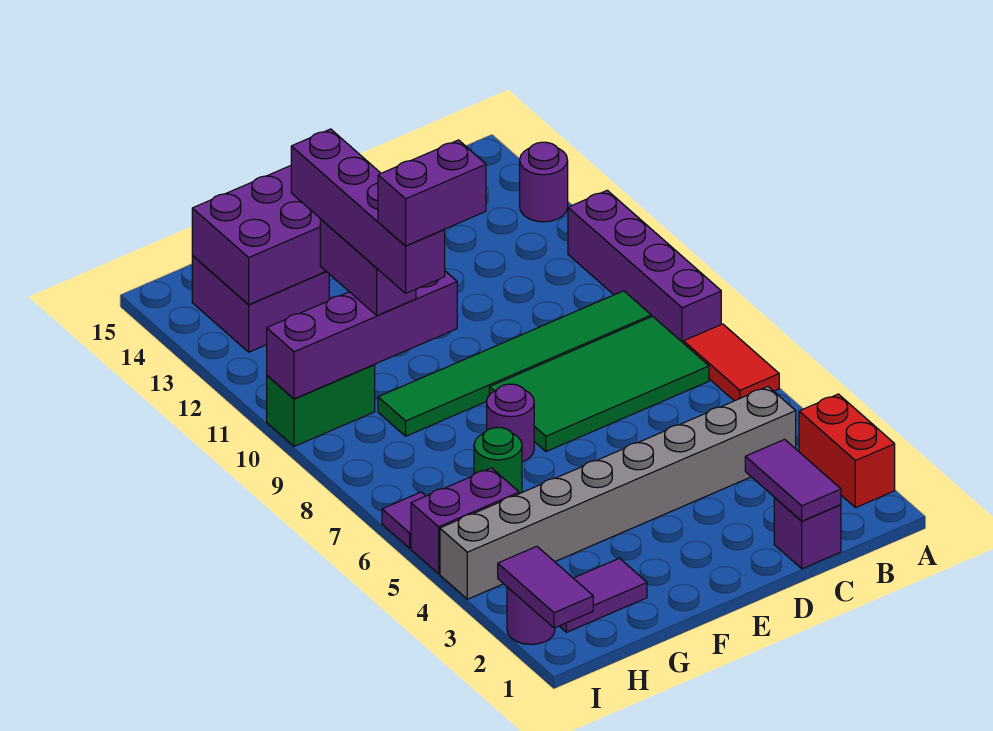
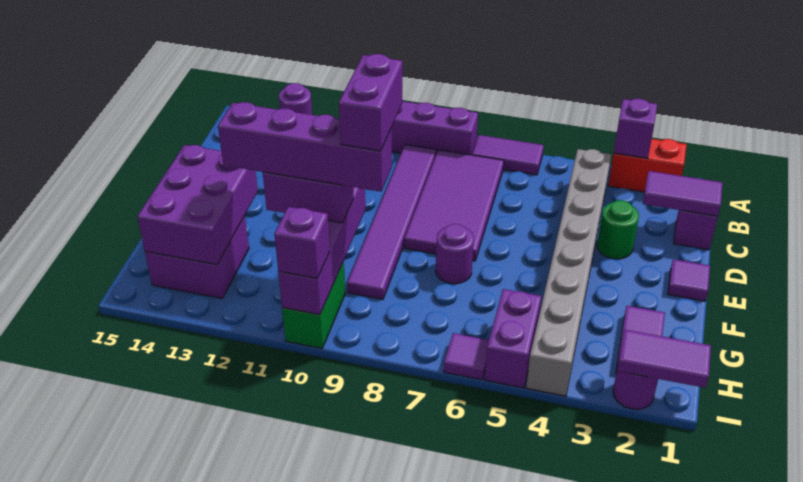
none -> purple 1x1 brick [614,99,657,158]
red 1x2 tile [684,324,779,401] -> purple 1x2 tile [472,135,544,175]
green 2x4 tile [489,316,709,451] -> purple 2x4 tile [404,150,504,261]
green 1x6 tile [378,291,651,436] -> purple 1x6 tile [347,145,436,299]
none -> purple 1x1 tile [668,259,710,301]
green 1x1 round brick [474,427,522,494] -> green 1x1 round brick moved to [597,200,639,259]
none -> purple 1x1 brick [274,207,330,279]

